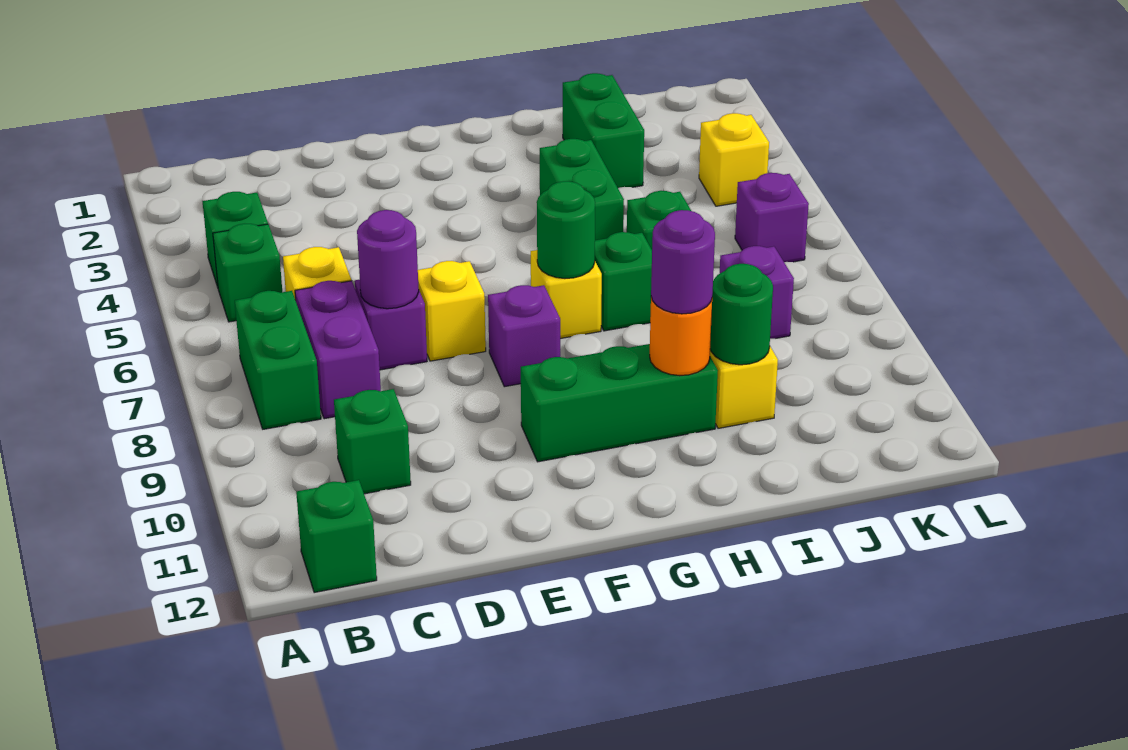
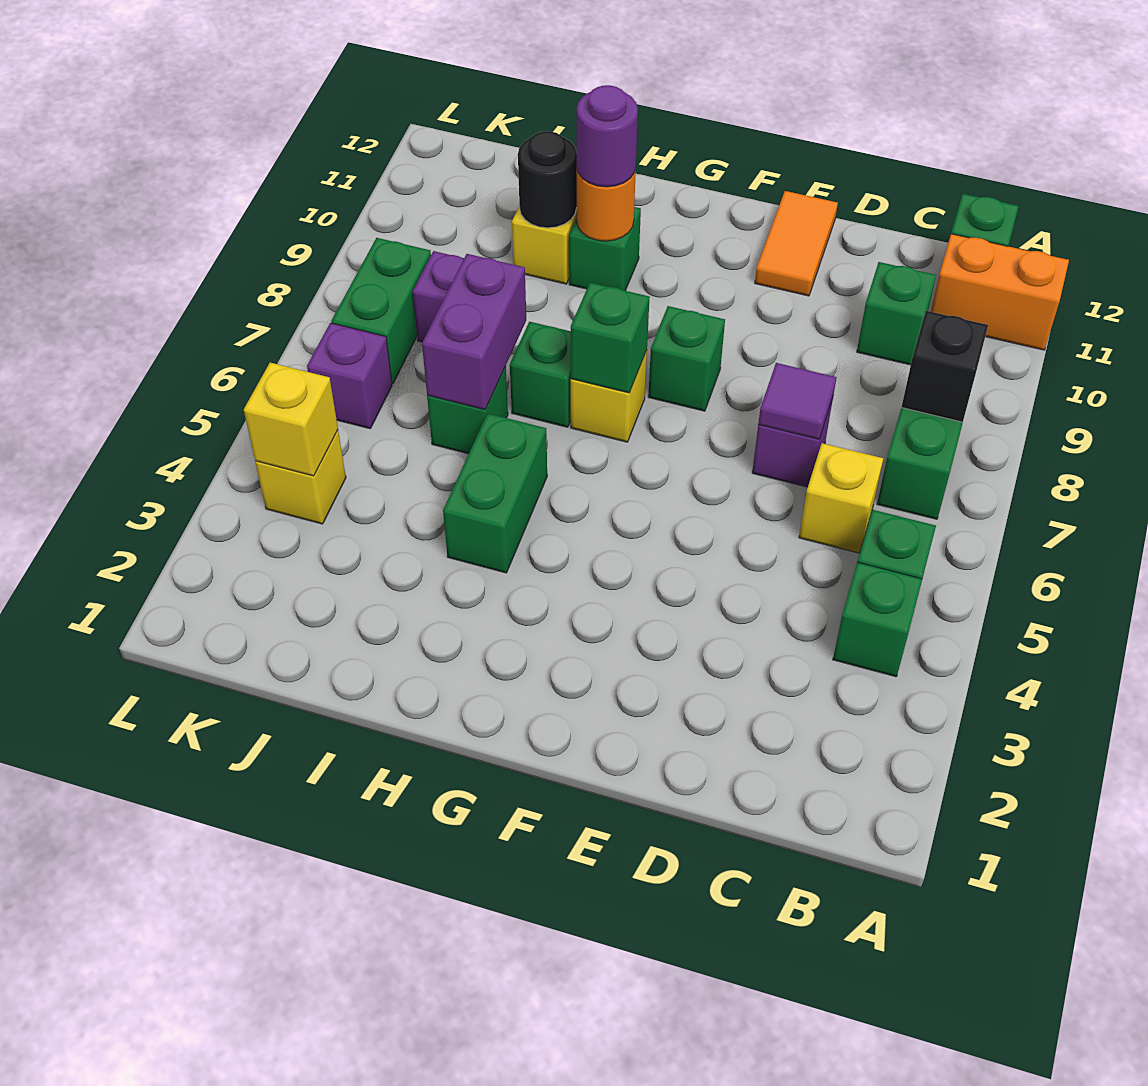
none -> orange 1x2 brick [931,234,1069,350]
none -> black 1x1 brick [901,311,988,422]
purple 1x2 brick [295,281,381,419] -> purple 1x2 brick moved to [422,254,526,410]
purple 1x1 round brick [357,210,419,309] -> purple 1x1 tile [758,363,837,439]
yellow 1x1 brick [418,261,486,361] -> yellow 1x1 brick moved to [244,363,338,476]
none -> orange 1x2 tile [755,191,838,296]
purple 1x1 brick [488,285,560,387] -> green 1x1 brick [648,306,725,411]
green 1x3 brick [521,344,718,462] -> green 1x1 brick [569,207,641,291]
green 1x1 round brick [537,181,595,278] -> green 1x1 brick [571,283,650,393]
green 1x2 brick [563,73,644,188] -> green 1x2 brick moved to [331,238,431,384]
green 1x1 round brick [710,264,773,365] -> black 1x1 round brick [518,131,577,228]

